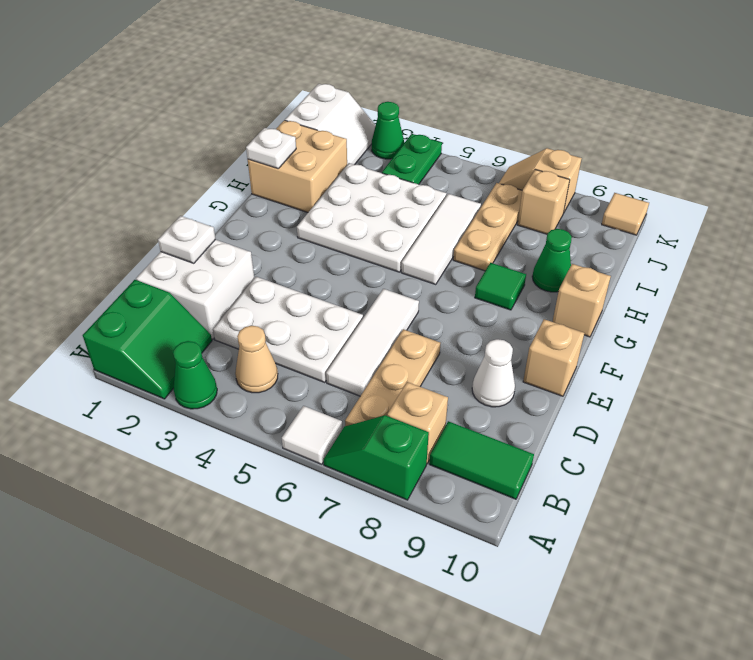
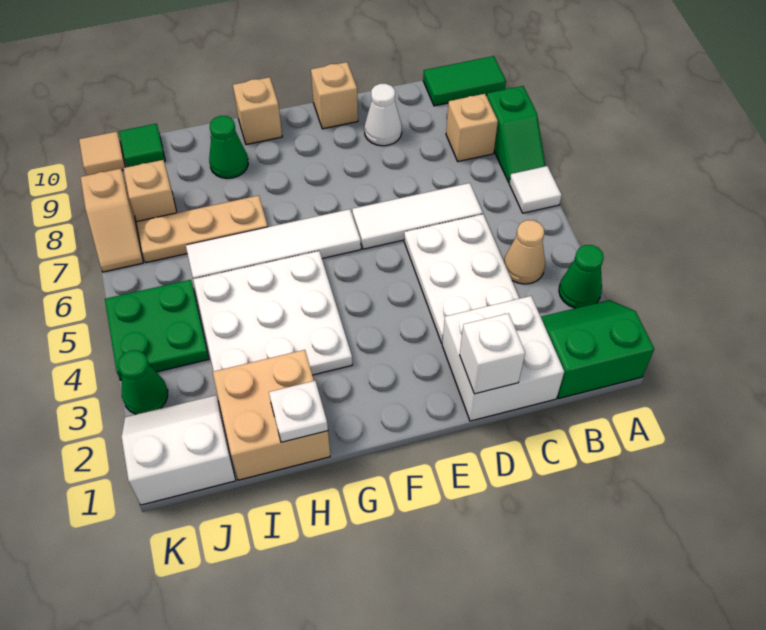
tan 1x3 plate [345,329,440,426] -> none
green 1x2 tile [430,421,534,499] -> green 1x2 tile turned to [423,56,506,106]
white 1x1 plate [158,216,216,263] -> white 1x1 brick [460,313,525,394]
white 1x3 tile [401,194,481,284] -> white 1x4 tile [186,209,361,279]
green 1x1 tile [475,263,526,310] -> green 1x1 tile moved to [119,124,165,167]
green 1x2 plate [382,134,442,184] -> green 2x2 plate [105,280,209,380]

